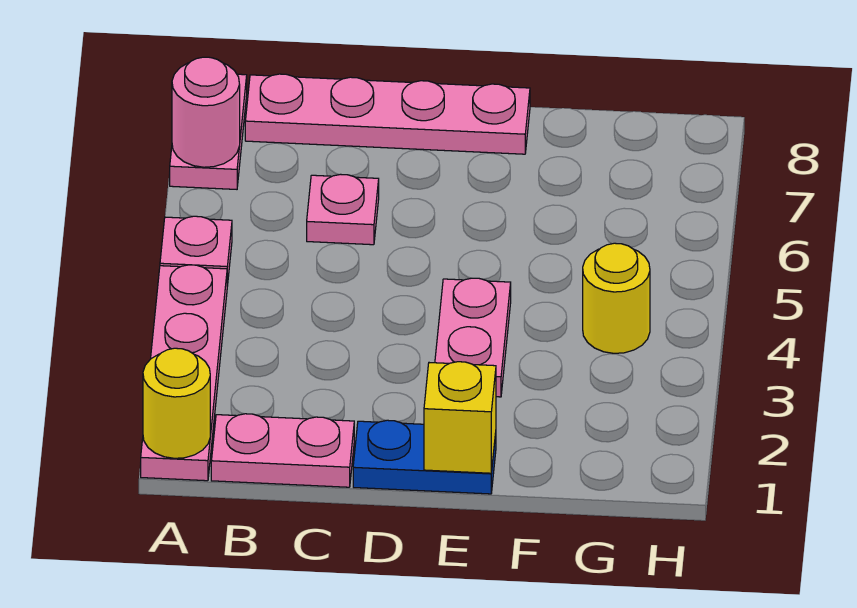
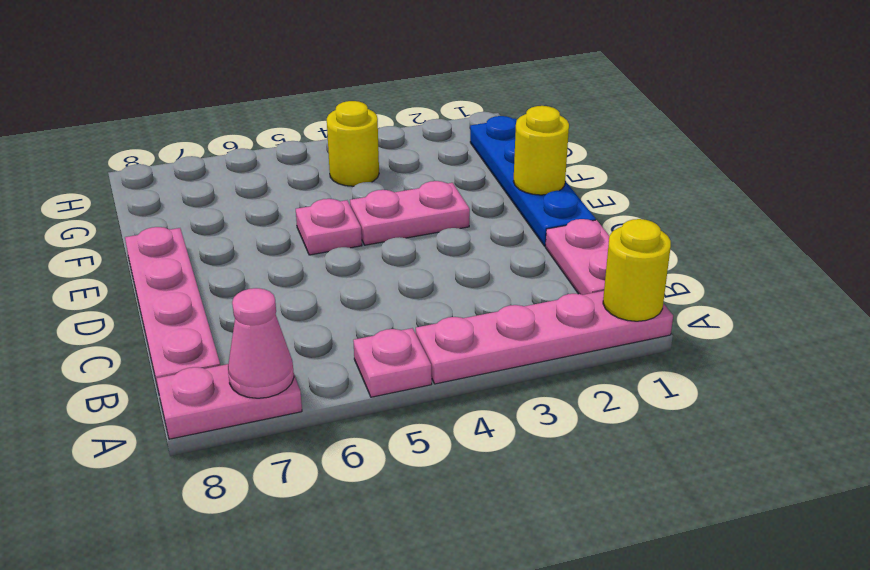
pink 1x1 round brick [172,57,240,167] -> pink 1x1 cone [228,288,294,398]
pink 1x1 plate [307,174,379,245] -> pink 1x1 plate moved to [296,199,362,255]
blue 1x2 plate [353,420,496,494] -> blue 1x4 plate [470,116,596,246]
yellow 1x1 brick [424,362,496,473] -> yellow 1x1 round brick [513,106,569,195]

